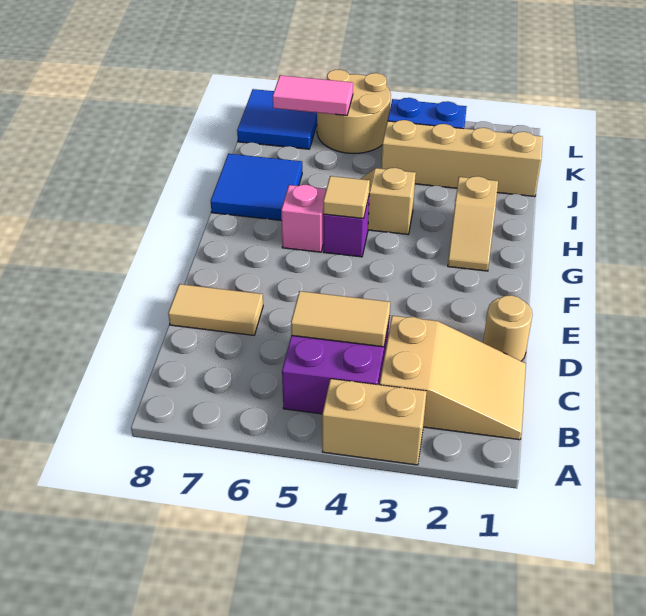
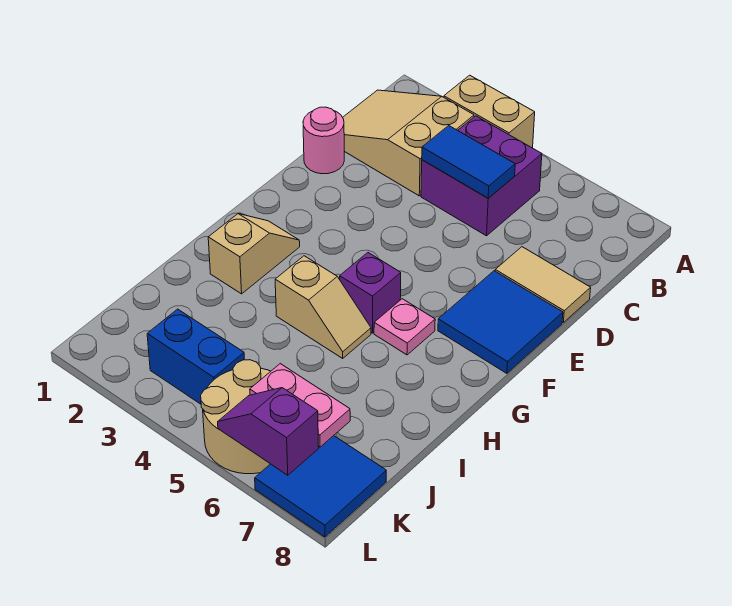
tan 1x2 tile [291,291,390,347] -> blue 1x2 tile [422,126,515,198]
tan 1x1 round brick [483,295,533,361] -> pink 1x1 round brick [303,107,344,174]
tan 1x1 tile [323,176,370,219] -> none
pink 1x1 brick [281,185,326,252] -> pink 1x1 plate [374,299,435,355]
blue 2x2 tile [211,154,302,221] -> blue 2x2 tile moved to [438,271,563,373]
tan 1x4 brick [381,120,543,197] -> none
pink 1x2 tile [273,75,353,116] -> pink 1x2 plate [250,364,350,447]
none -> purple 1x2 slope [218,388,319,475]

